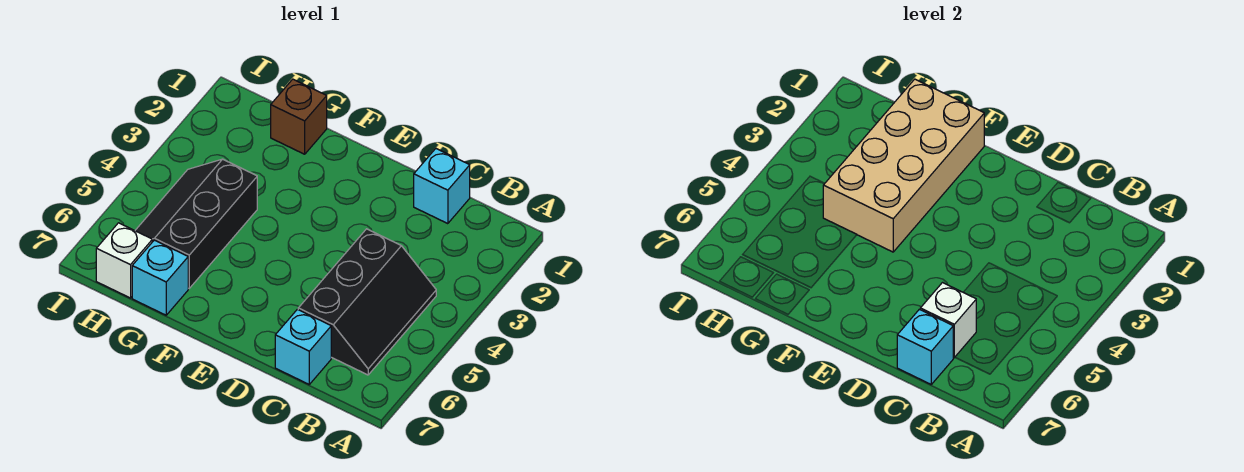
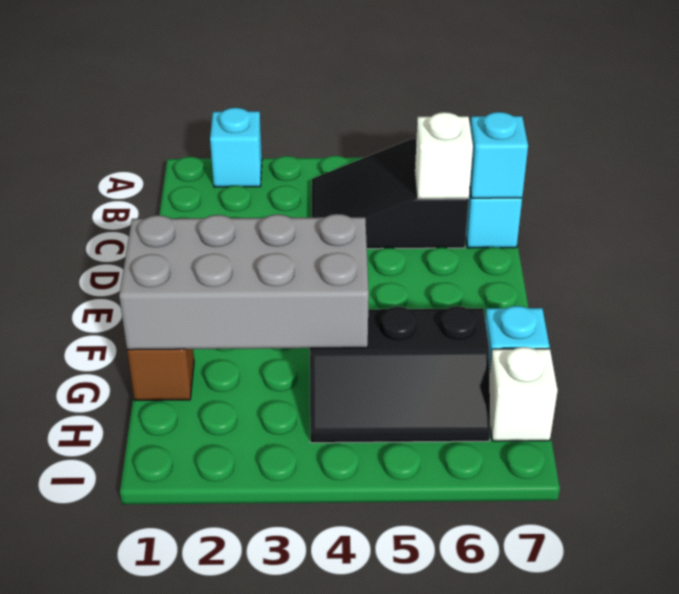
black 2x3 slope [298,229,436,375] -> black 2x3 slope turned to [312,139,469,249]
cyan 1x1 brick [414,149,470,224] -> cyan 1x1 brick moved to [210,108,262,187]
tan 2x4 brick [823,79,984,252] -> grey 2x4 brick [119,214,369,350]

